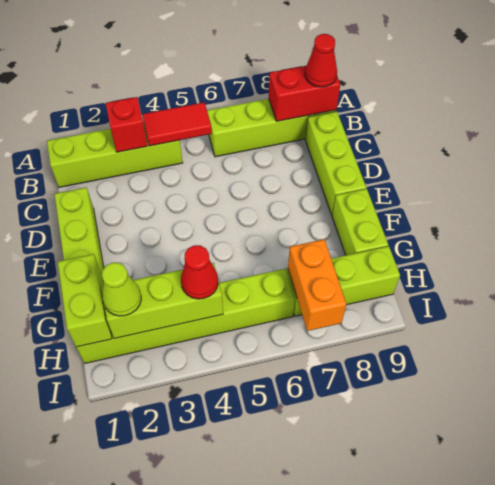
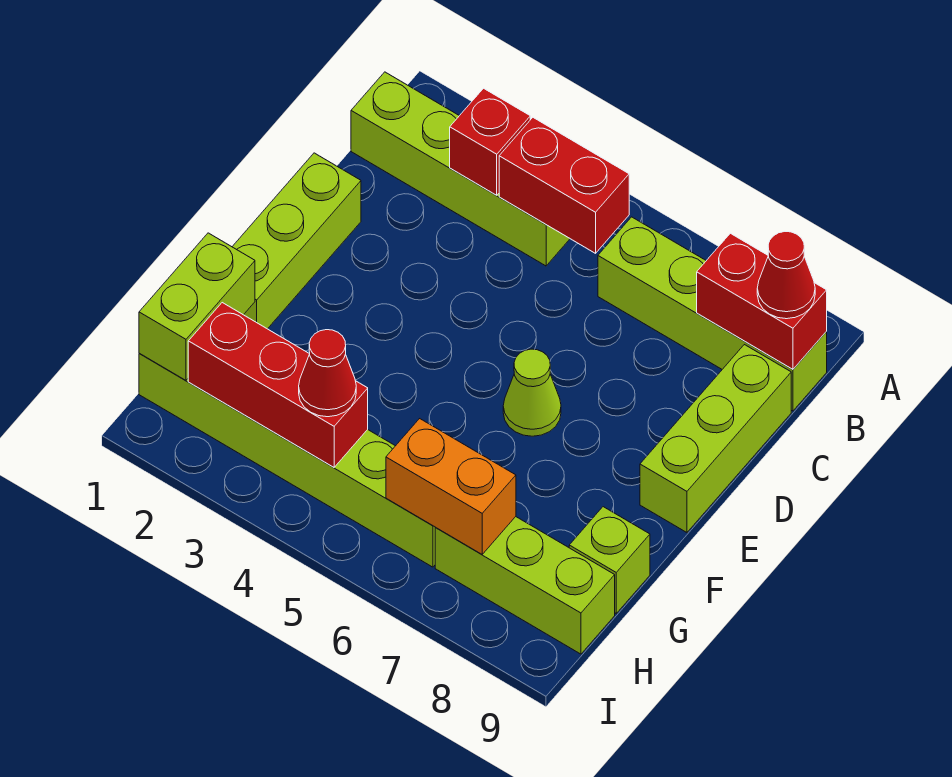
red 1x2 tile [142,102,212,146] -> red 1x2 brick [499,118,629,253]
lime 1x2 brick [332,189,388,255] -> lime 1x1 brick [569,507,650,613]
lime 1x3 brick [101,263,223,339] -> red 1x3 brick [188,303,368,467]
lime 1x1 cone [102,263,141,316] -> lime 1x1 cone moved to [503,349,561,436]
orange 1x2 brick [288,239,346,331] -> orange 1x2 brick turned to [386,419,516,554]

